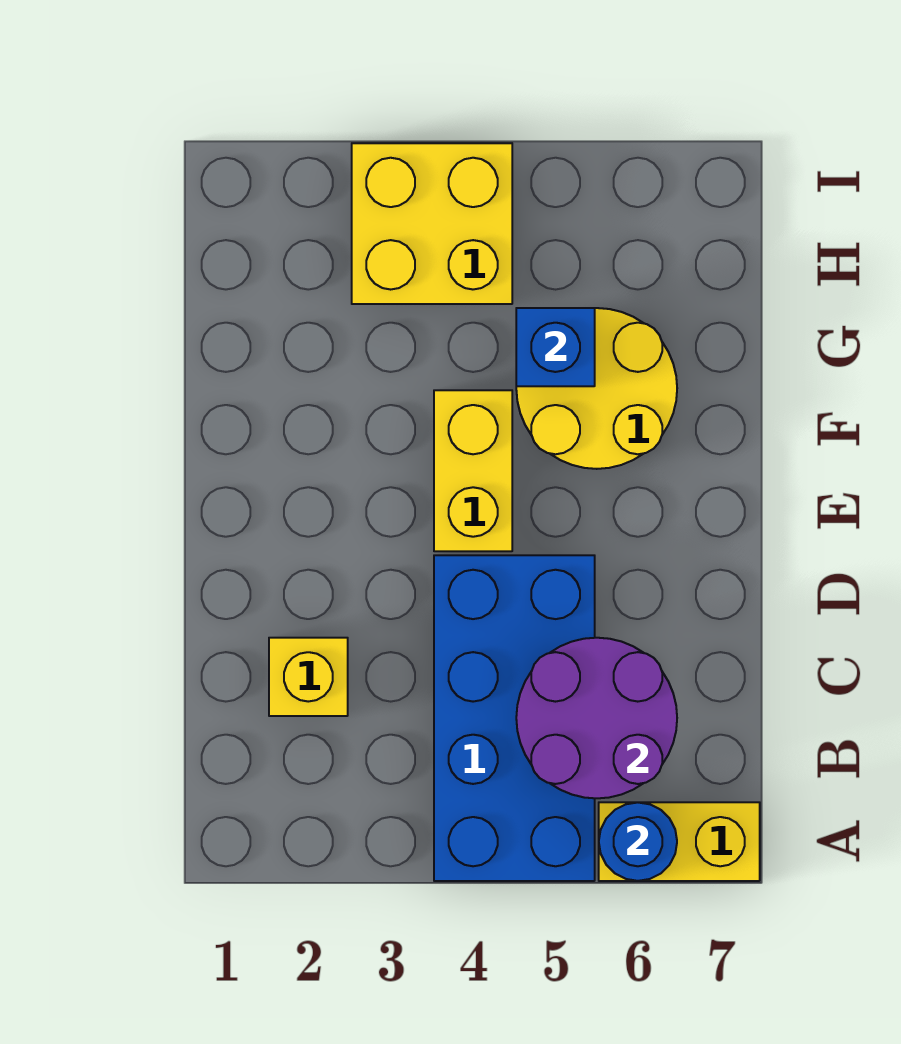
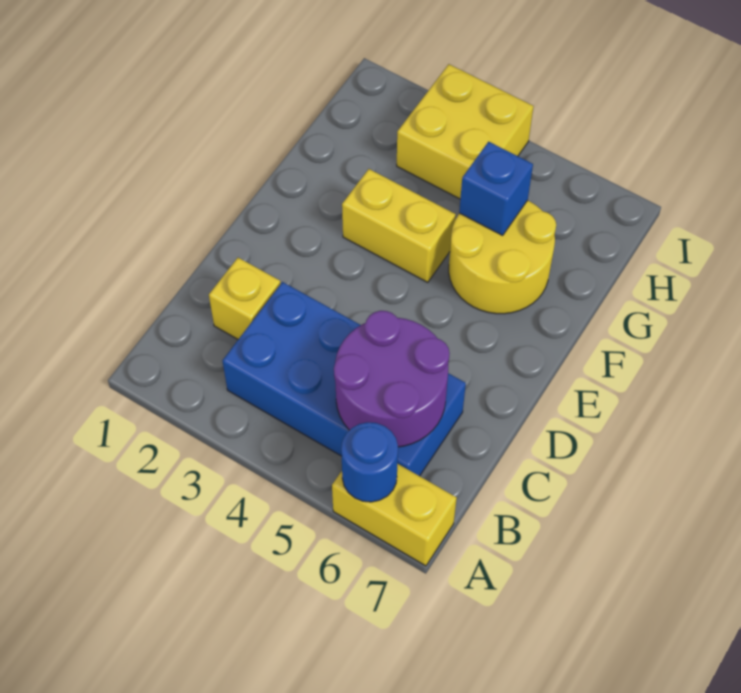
blue 2x4 brick [434,555,595,881] -> blue 2x4 brick turned to [223,282,466,476]
yellow 1x2 brick [434,390,512,551] -> yellow 1x2 brick turned to [342,169,456,282]

